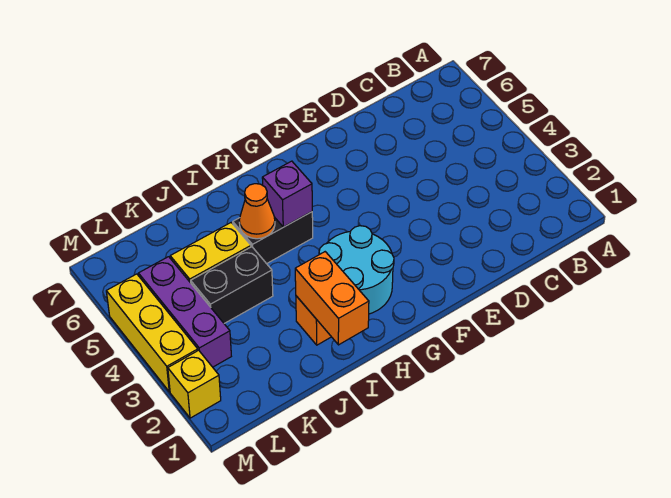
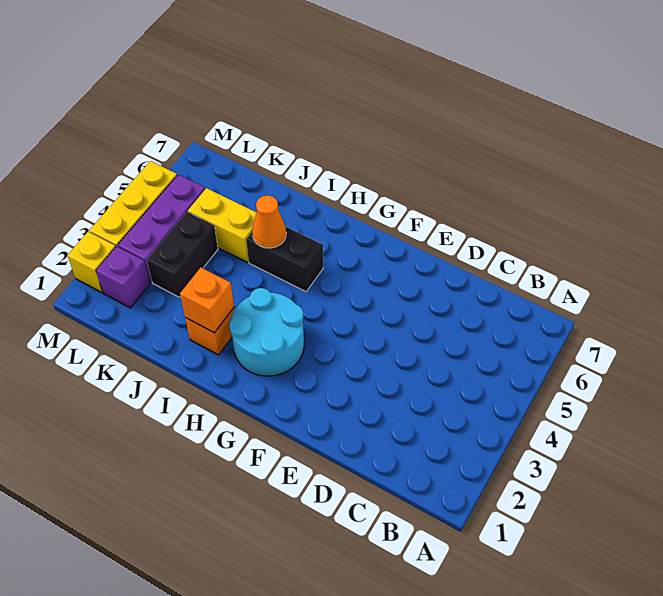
purple 1x1 brick [262,161,312,227] -> purple 1x1 brick moved to [96,246,150,308]
orange 1x2 brick [295,252,369,345] -> orange 1x1 brick [180,268,234,333]
black 1x2 brick [191,247,273,323] -> black 1x2 brick turned to [147,212,218,297]

